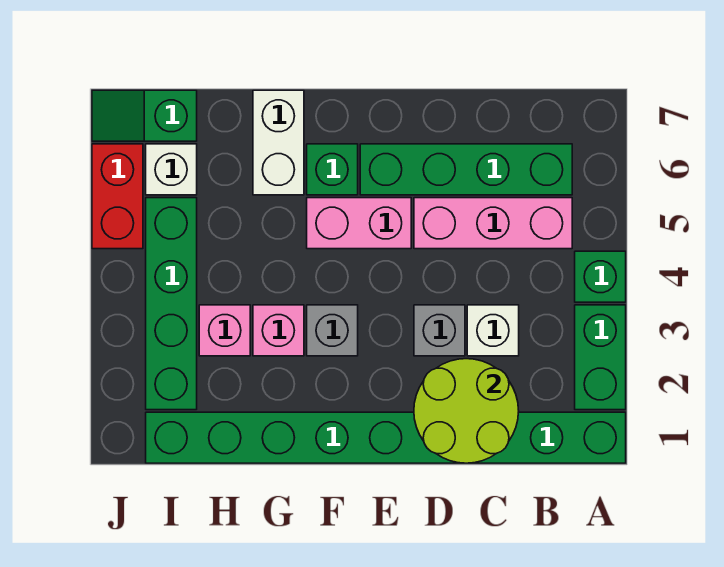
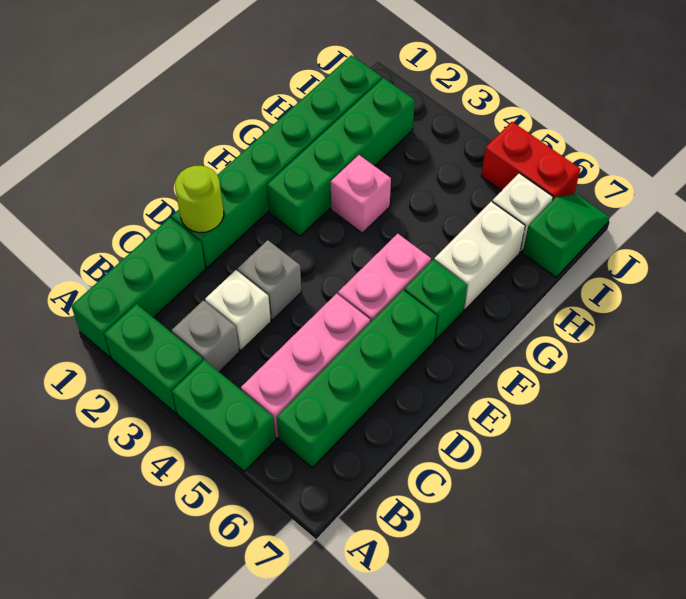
green 1x1 brick [575,251,626,302] -> green 1x2 brick [172,360,276,471]
lime 2x2 round brick [414,359,519,463] -> lime 1x1 round brick [175,166,224,233]
grey 1x1 brick [307,305,358,356] -> grey 1x1 brick moved to [172,300,239,372]
white 1x2 brick [253,90,304,195] -> white 1x2 brick turned to [434,201,525,310]
pink 1x1 brick [199,305,250,356] -> none
green 1x4 brick [146,198,197,410] -> green 1x4 brick turned to [267,78,415,236]

